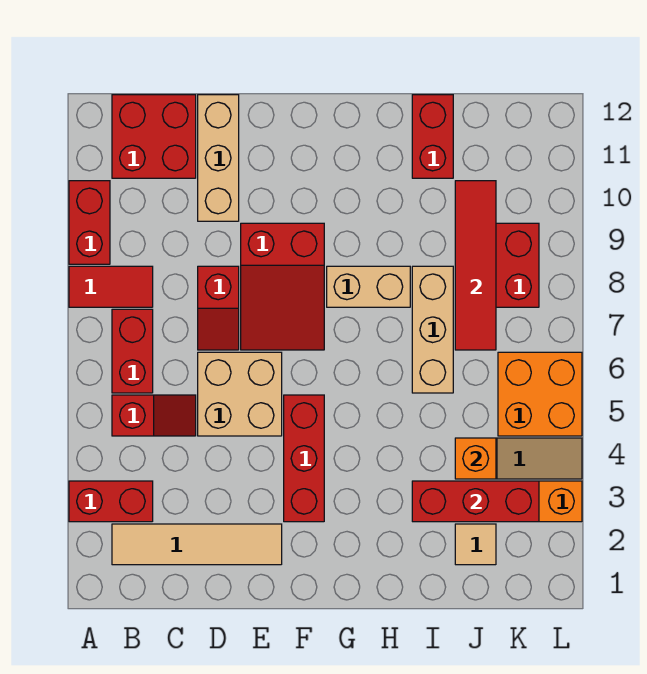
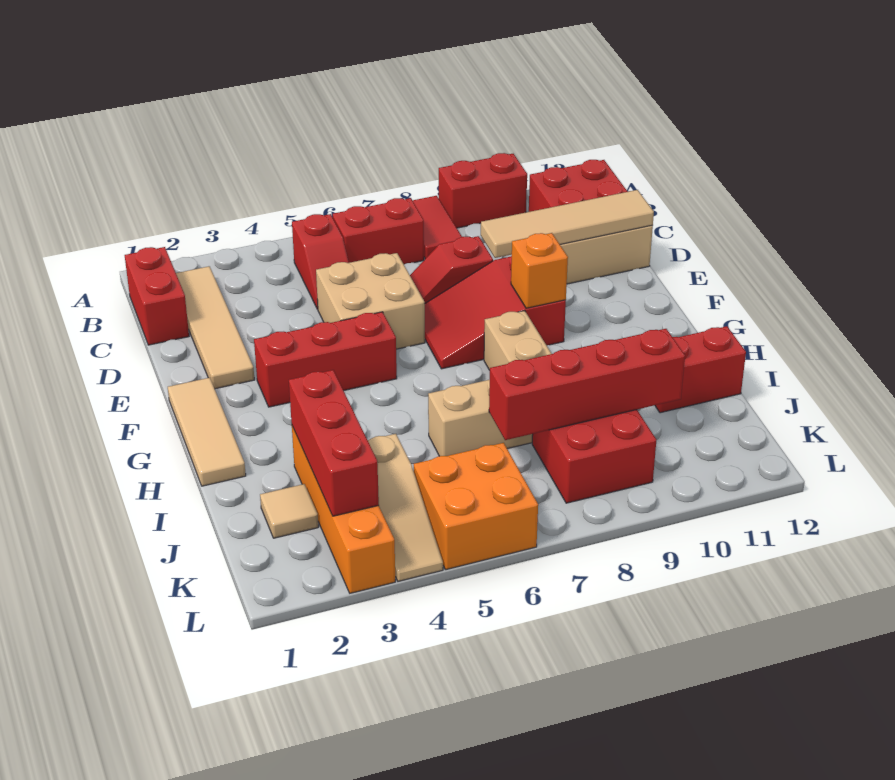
red 1x2 brick [69,481,153,522] -> red 1x2 brick moved to [125,247,189,345]
none -> tan 1x4 tile [481,190,654,258]
none -> tan 1x3 tile [168,378,246,486]
orange 1x1 brick [455,438,496,479] -> orange 1x1 brick moved to [511,233,568,308]
red 1x4 tile [455,181,496,350] -> red 1x4 brick [489,329,685,440]

